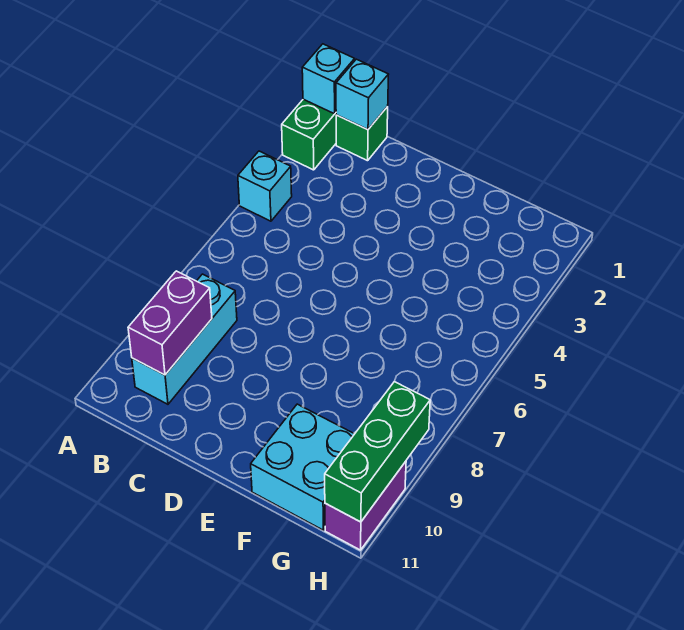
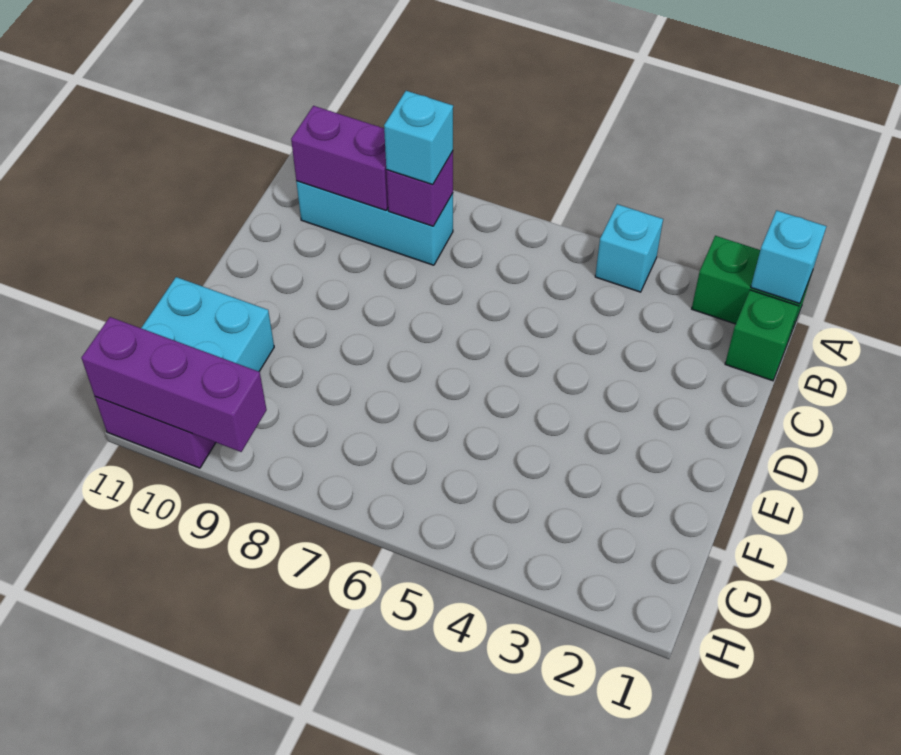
cyan 1x1 brick [336,59,389,130] -> cyan 1x1 brick moved to [384,91,453,185]
none -> purple 1x1 brick [386,151,453,226]
green 1x3 brick [325,382,430,522] -> purple 1x3 brick [82,317,267,452]

